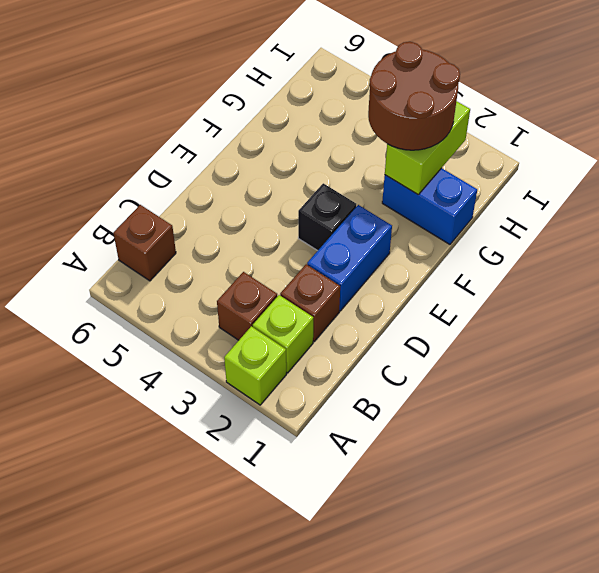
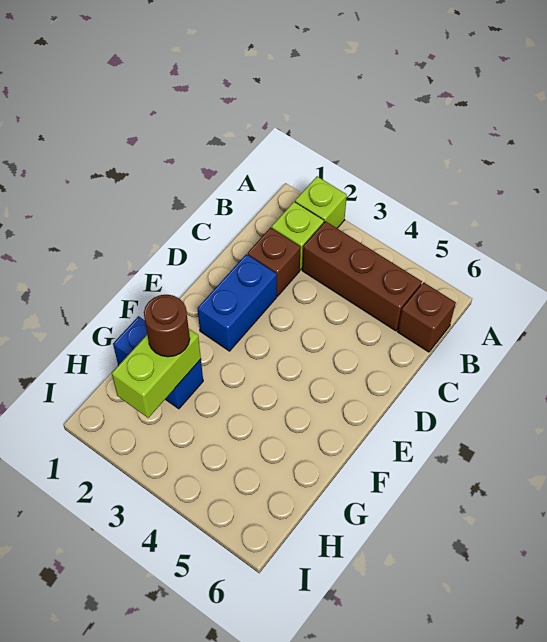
brown 1x1 brick [217,272,277,340] -> brown 1x3 brick [302,221,422,331]
black 1x1 brick [298,183,356,251] -> none
brown 2x2 round brick [368,42,460,150] -> brown 1x1 round brick [144,294,190,357]

